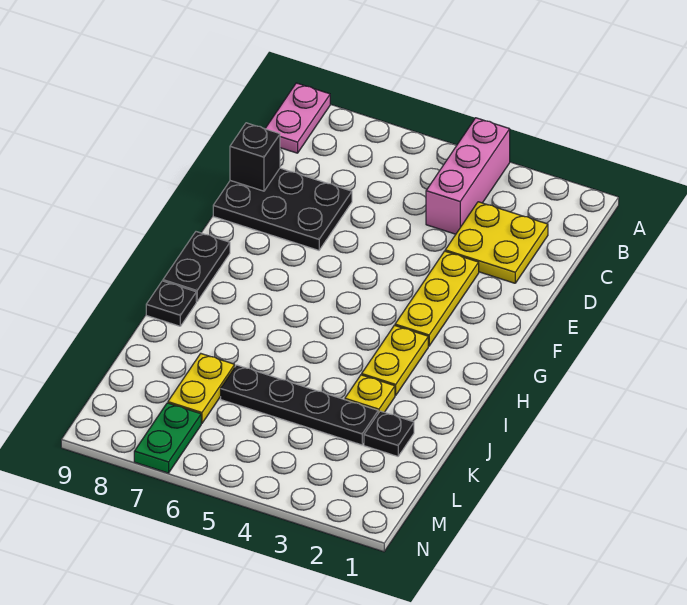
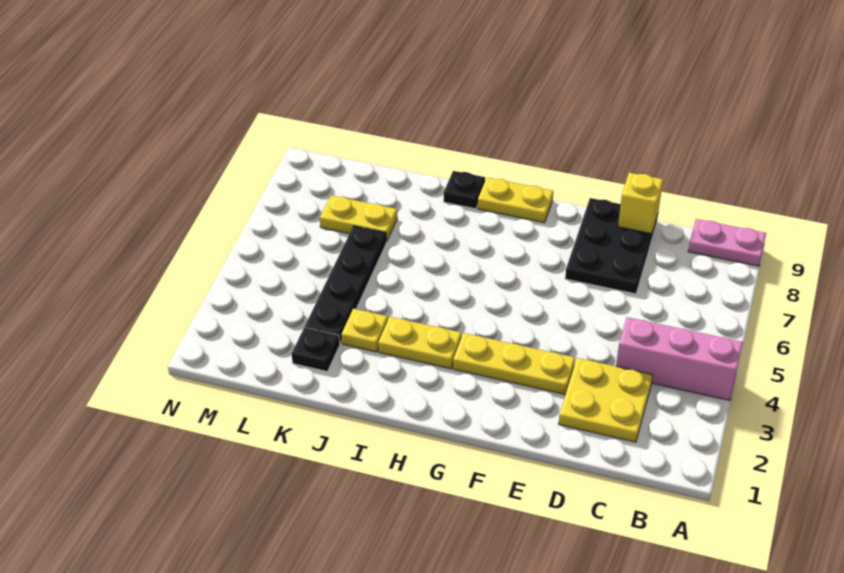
black 1x1 brick [230,123,280,191] -> yellow 1x1 brick [618,173,663,234]
black 1x2 plate [163,232,230,302] -> yellow 1x2 plate [478,178,553,223]
green 1x2 plate [134,403,201,473] -> none

